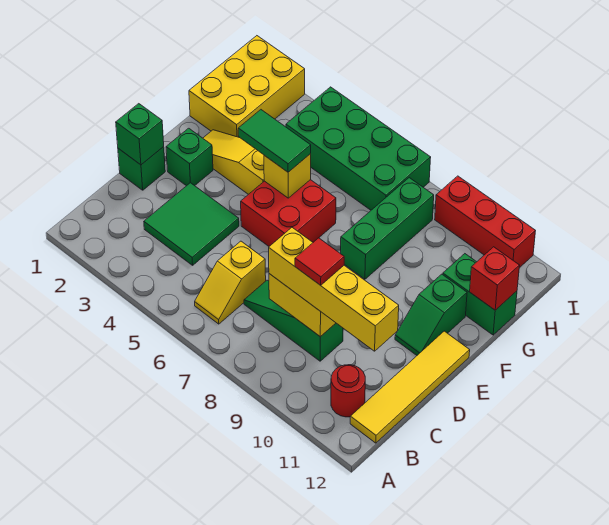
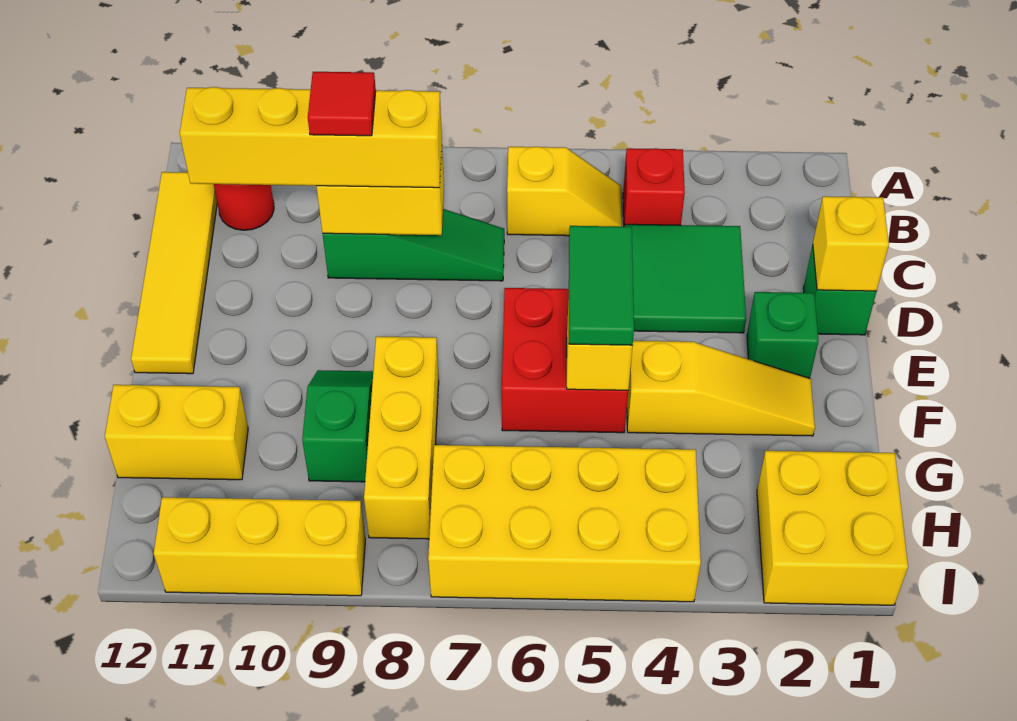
yellow 1x2 slope [195,241,266,324] -> yellow 1x2 slope turned to [507,147,622,236]
green 1x1 brick [116,104,164,165] -> yellow 1x1 brick [813,196,889,291]
green 1x2 slope [395,274,467,355] -> green 1x2 slope moved to [302,370,373,482]
green 1x2 tile [238,110,311,172] -> green 1x2 tile turned to [569,226,634,345]
green 1x3 brick [341,178,434,279] -> yellow 1x3 brick [364,336,439,539]
yellow 2x3 brick [189,36,305,138] -> yellow 2x2 brick [757,451,908,605]
green 1x2 brick [443,254,517,335] -> yellow 1x2 brick [105,385,248,480]
red 1x1 brick [470,247,520,310] -> red 1x1 brick moved to [623,148,685,227]
green 2x4 brick [286,87,431,210] -> yellow 2x4 brick [428,445,701,602]
red 1x3 brick [435,176,535,268] -> yellow 1x3 brick [154,497,365,596]

